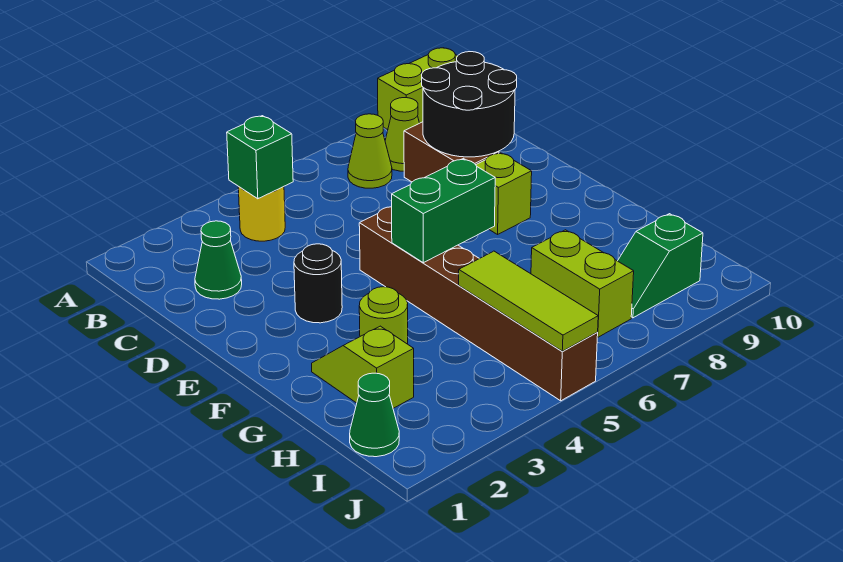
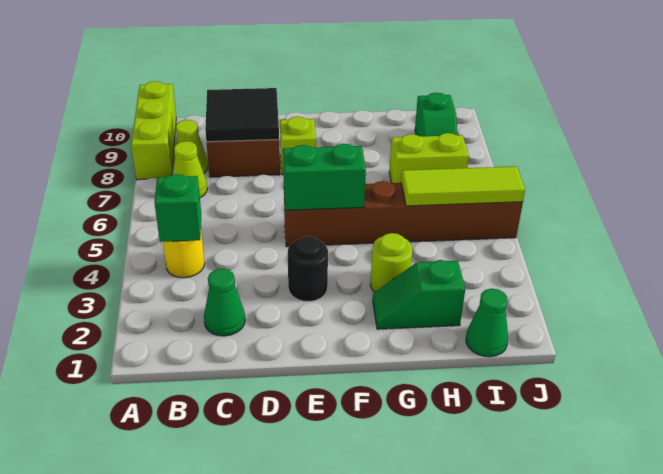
lime 1x2 brick [378,48,457,130] -> lime 1x3 brick [131,81,176,180]
black 2x2 round brick [422,52,517,157] -> black 2x2 tile [205,88,279,142]
green 1x2 brick [392,159,495,263] -> green 1x2 brick turned to [283,144,366,210]
lime 1x2 slope [312,326,414,408] -> green 1x2 slope [373,260,465,329]

